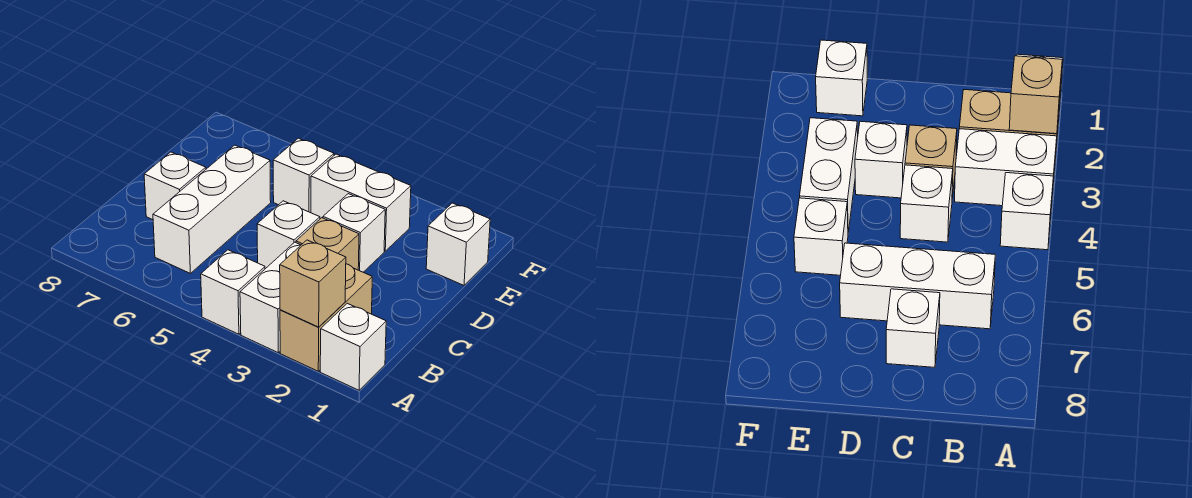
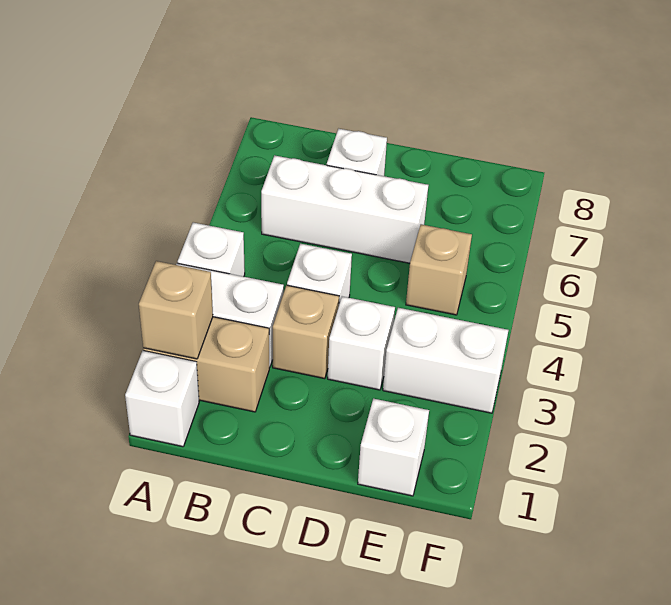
white 1x2 brick [311,154,411,251] -> white 1x2 brick turned to [383,308,508,413]
white 1x1 brick [273,138,334,213] -> tan 1x1 brick [406,224,472,315]

